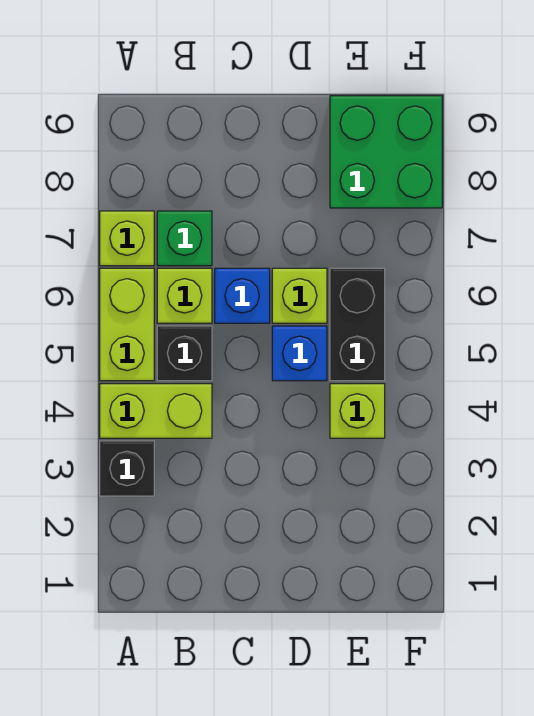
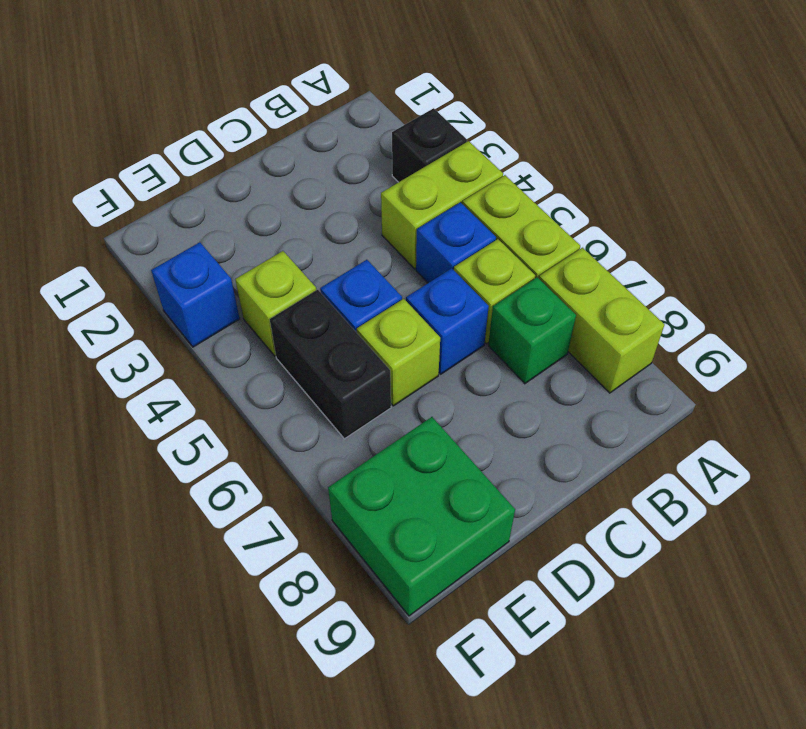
lime 1x1 brick [100,211,154,266] -> lime 1x2 brick [539,248,664,393]
black 1x1 brick [157,326,212,381] -> blue 1x1 brick [416,202,496,283]
none -> blue 1x1 brick [151,242,240,347]

